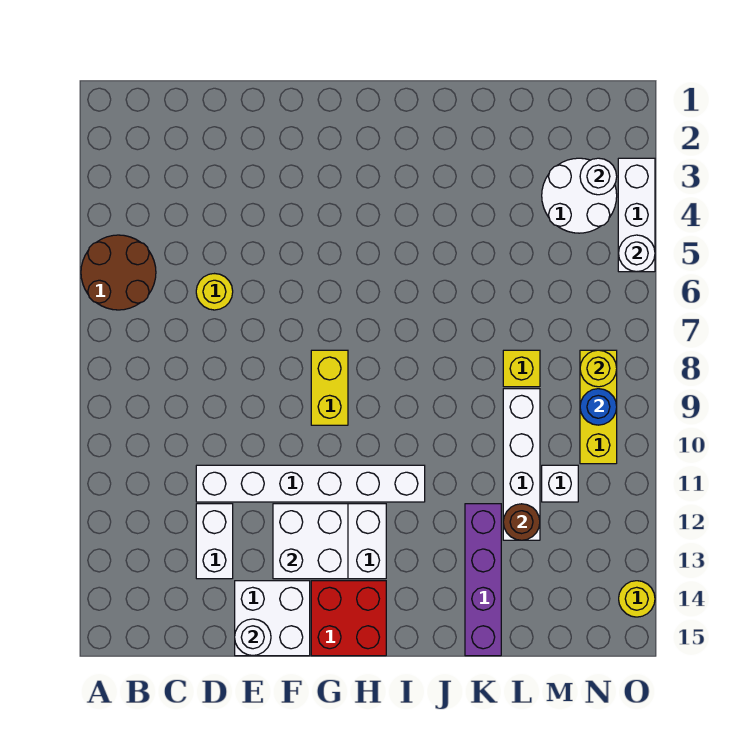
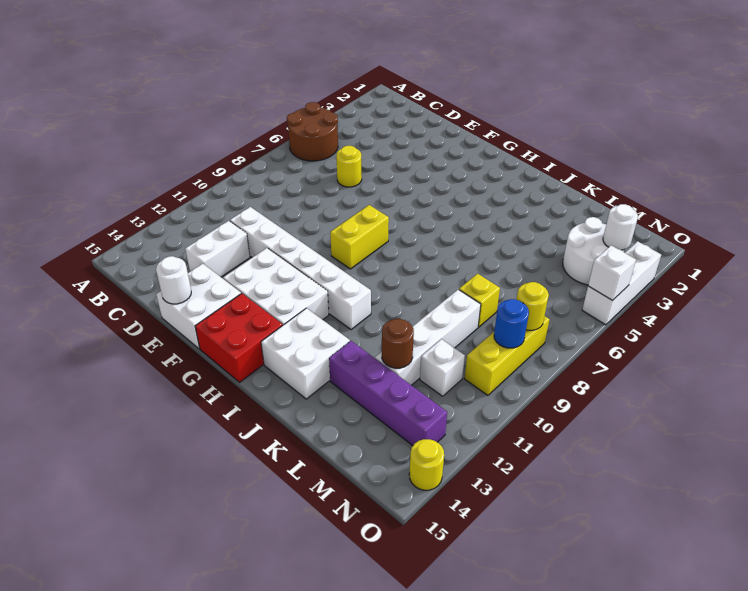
white 2x2 brick [273,504,348,579] -> white 2x2 brick moved to [261,308,350,399]
purple 1x4 brick [465,504,501,656] -> purple 1x4 brick turned to [329,341,447,446]
white 1x1 round brick [619,235,655,272] -> white 1x1 brick [588,245,636,301]

